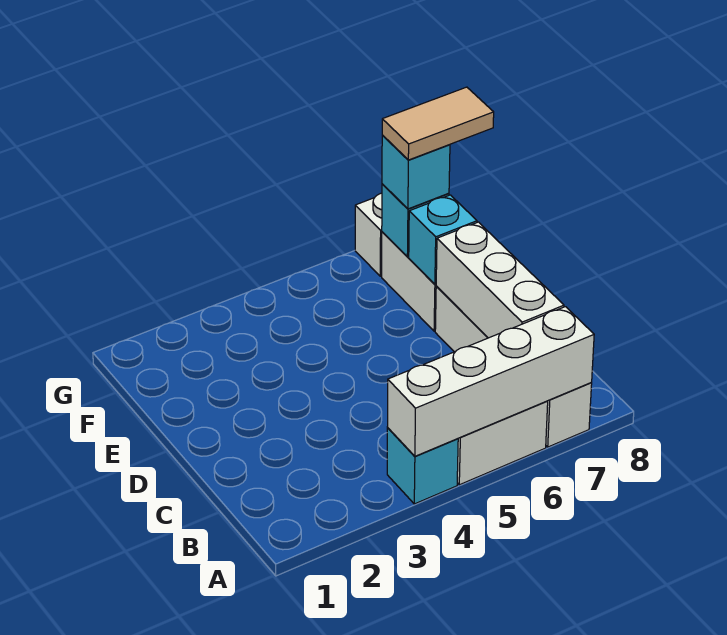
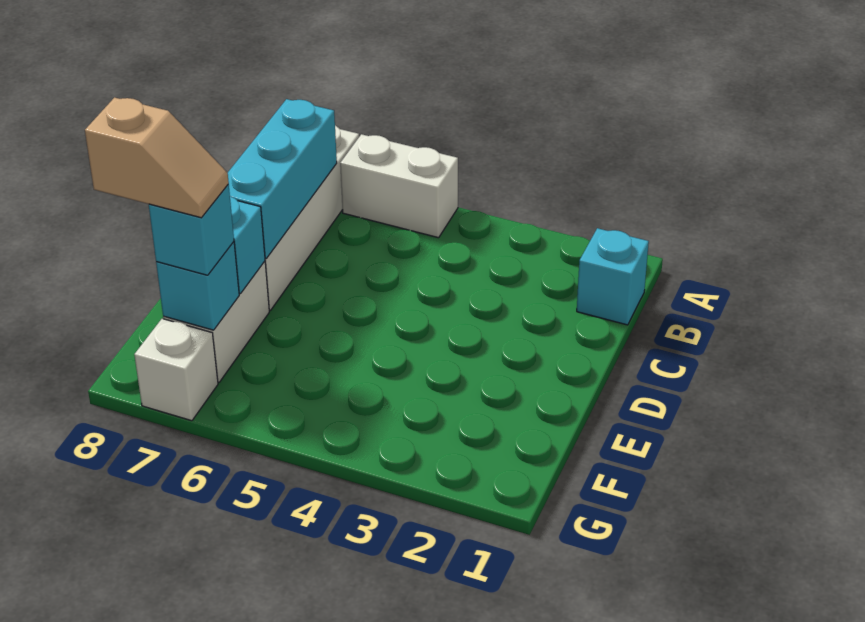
cyan 1x1 brick [387,428,458,504] -> cyan 1x1 brick moved to [577,228,649,325]
white 1x4 brick [387,307,594,456] -> none
white 1x3 brick [436,222,564,338] -> cyan 1x3 brick [228,99,337,259]
tan 1x2 tile [382,87,494,160] -> tan 1x2 slope [85,97,229,218]

